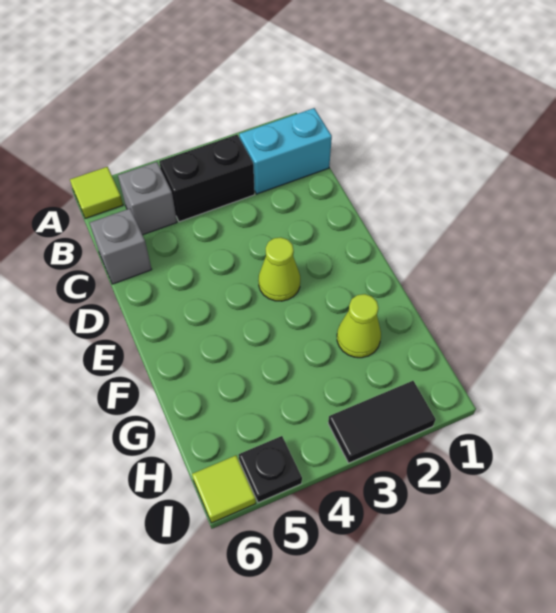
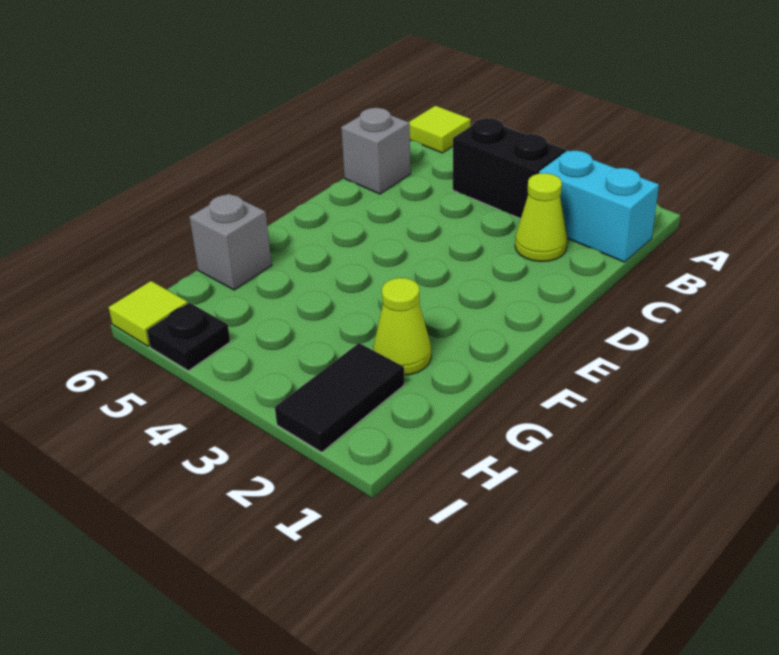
grey 1x1 brick [118,162,177,235] -> grey 1x1 brick moved to [190,194,272,290]
lime 1x1 cone [258,237,300,301] -> lime 1x1 cone moved to [515,173,567,262]
black 1x2 tile [328,381,436,463] -> black 1x2 tile turned to [275,343,404,452]

